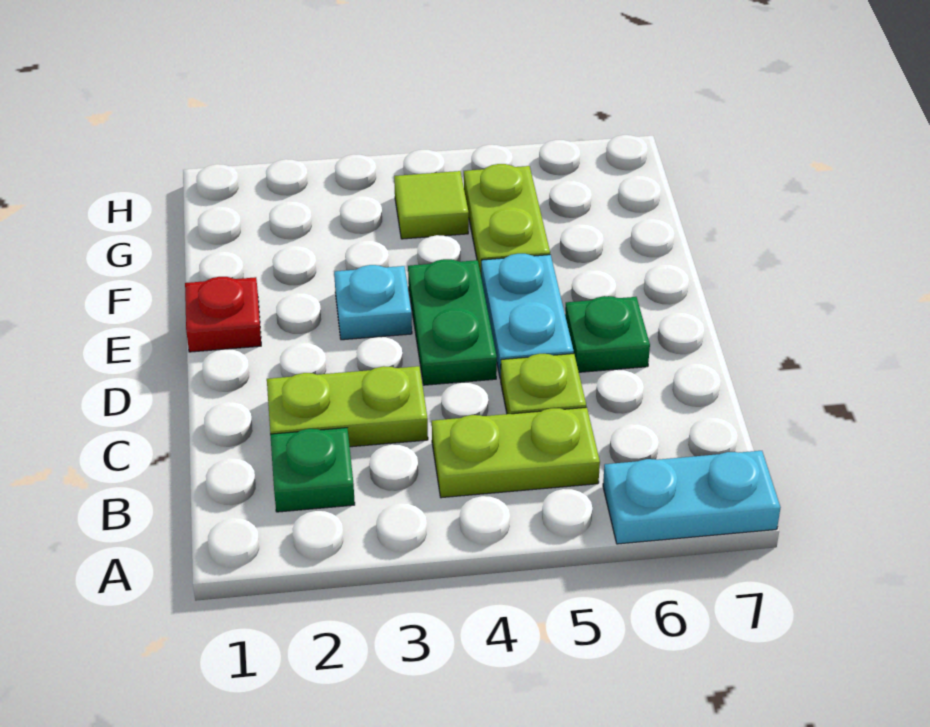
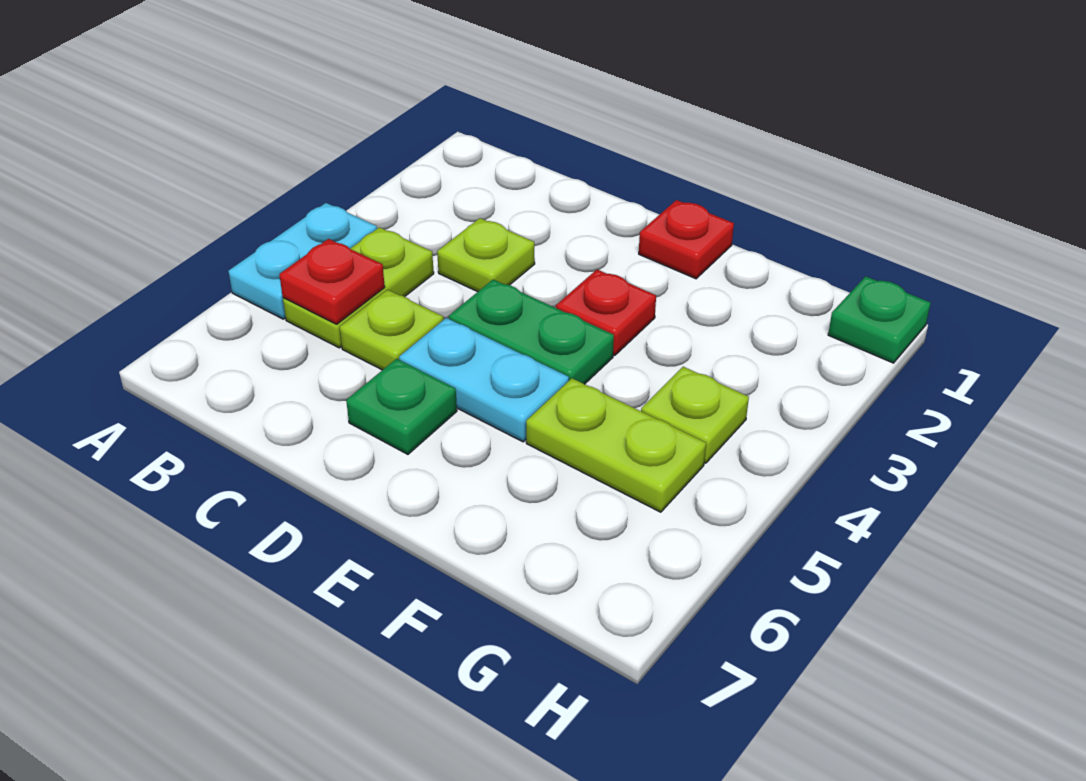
cyan 1x2 plate [603,451,781,544] -> cyan 1x2 plate moved to [228,203,377,319]
green 1x1 plate [270,428,355,512] -> green 1x1 plate moved to [828,276,931,363]
none -> red 1x1 plate [279,239,385,324]
lime 1x2 plate [267,366,428,447] -> lime 1x1 plate [437,218,535,292]
cyan 1x1 plate [334,265,412,340] -> red 1x1 plate [556,270,656,355]
lime 1x1 tile [394,171,469,239] -> lime 1x1 plate [641,367,749,463]

